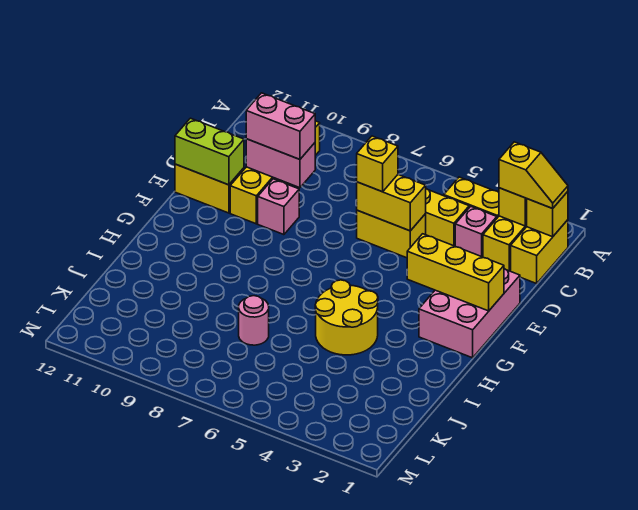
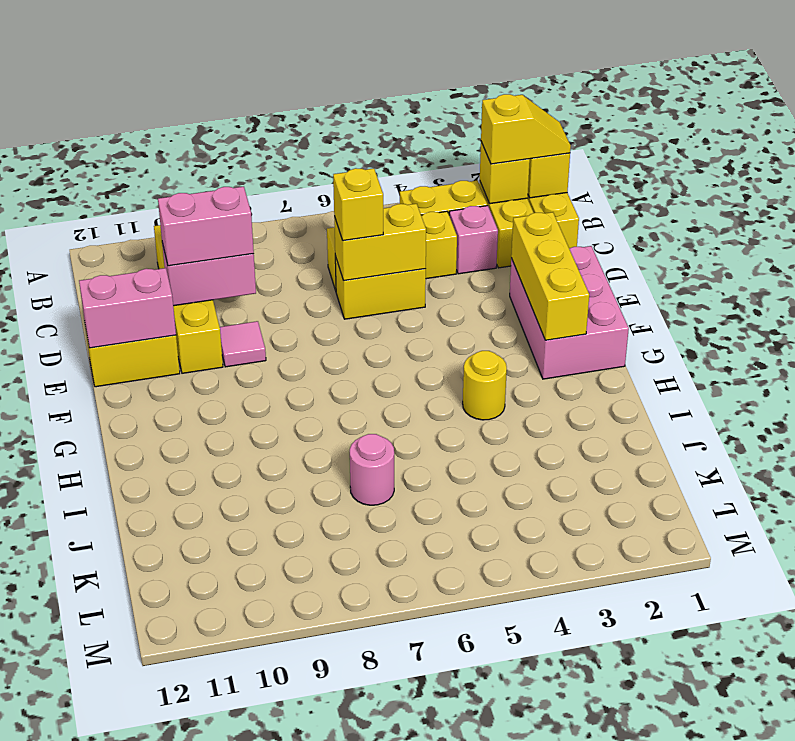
pink 1x1 brick [258,179,299,235] -> pink 1x1 tile [220,321,266,367]
lime 1x2 brick [175,118,244,185] -> pink 1x2 brick [79,268,176,348]
yellow 1x3 brick [407,234,504,311] -> yellow 1x3 brick turned to [511,212,589,340]
yellow 2x2 round brick [315,280,378,355] -> yellow 1x1 round brick [463,351,507,420]

